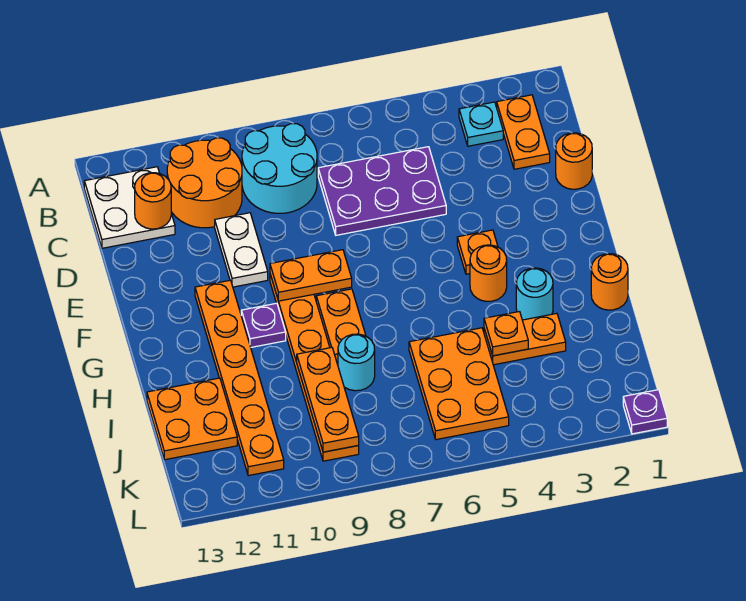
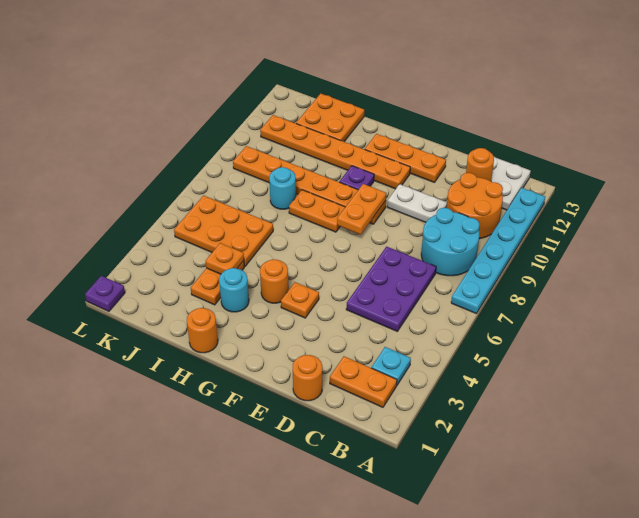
none -> cyan 1x6 plate [451,188,545,314]
orange 1x3 plate [297,348,359,452] -> orange 1x3 plate moved to [365,134,446,183]

